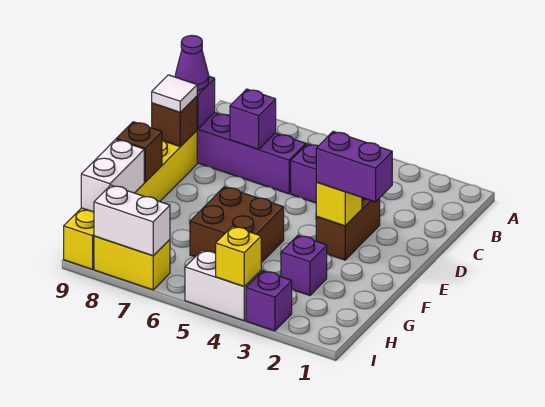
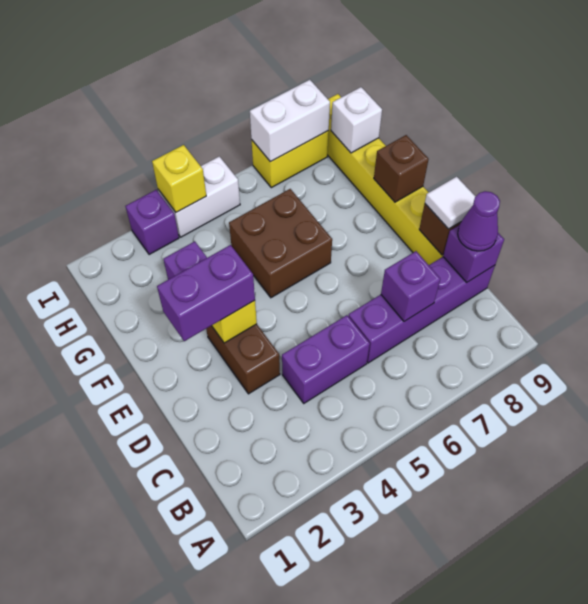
white 1x2 brick [81,140,144,212] -> white 1x1 brick [331,87,382,153]

